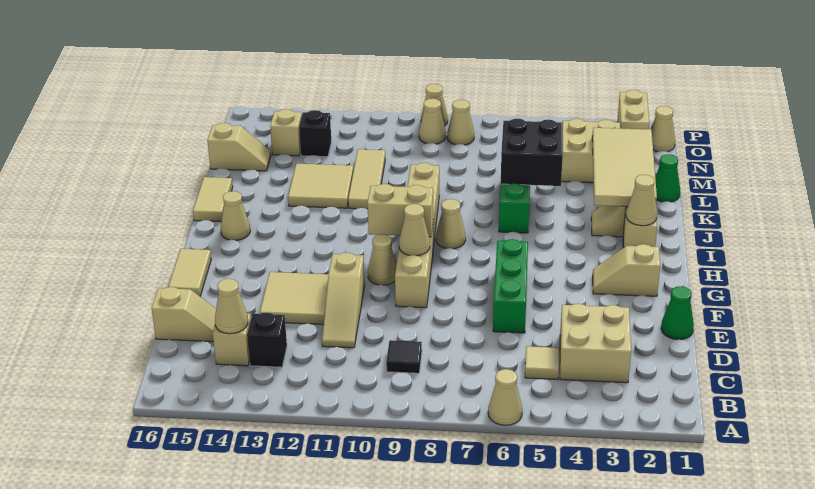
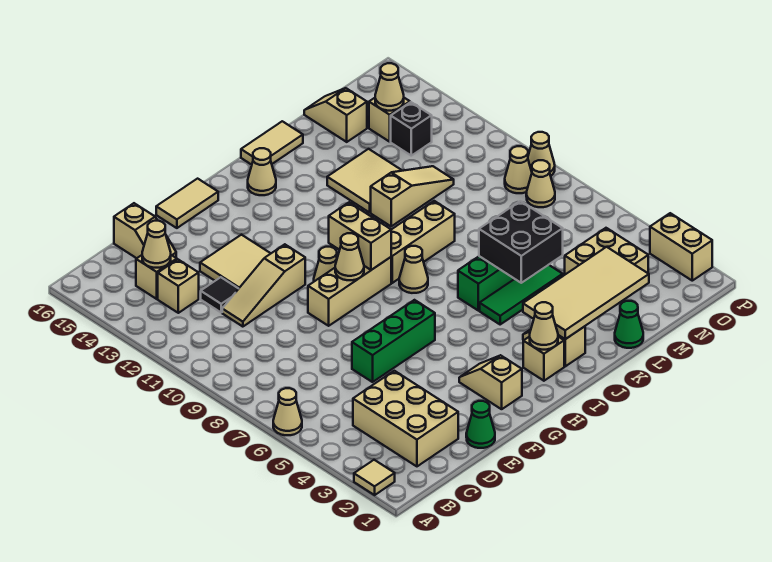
tan 2x2 brick [560,304,631,383] -> tan 2x3 brick [353,371,458,466]
tan 1x1 tile [525,346,559,380] -> tan 1x1 tile moved to [354,460,395,495]
black 1x1 tile [386,340,422,373] -> black 1x1 tile moved to [201,277,238,312]
black 1x1 brick [247,313,287,367] -> tan 1x1 brick [158,259,199,313]
none -> green 1x3 tile [480,265,563,324]
tan 1x3 tile [348,149,385,209] -> tan 1x3 slope [371,166,454,226]
tan 1x2 slope [207,123,271,171] -> tan 1x2 slope turned to [304,88,367,142]
tan 1x1 cone [651,106,675,152] -> tan 1x1 cone moved to [375,63,404,111]
tan 1x2 brick [618,90,649,129] -> tan 1x2 brick turned to [650,213,712,281]

